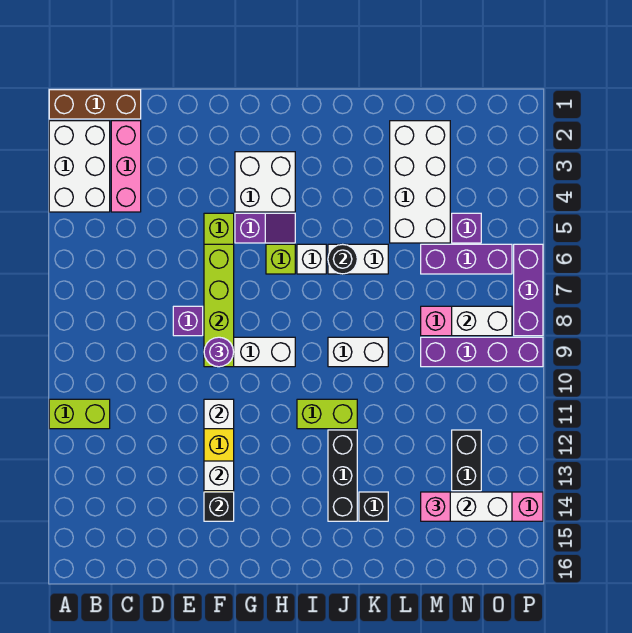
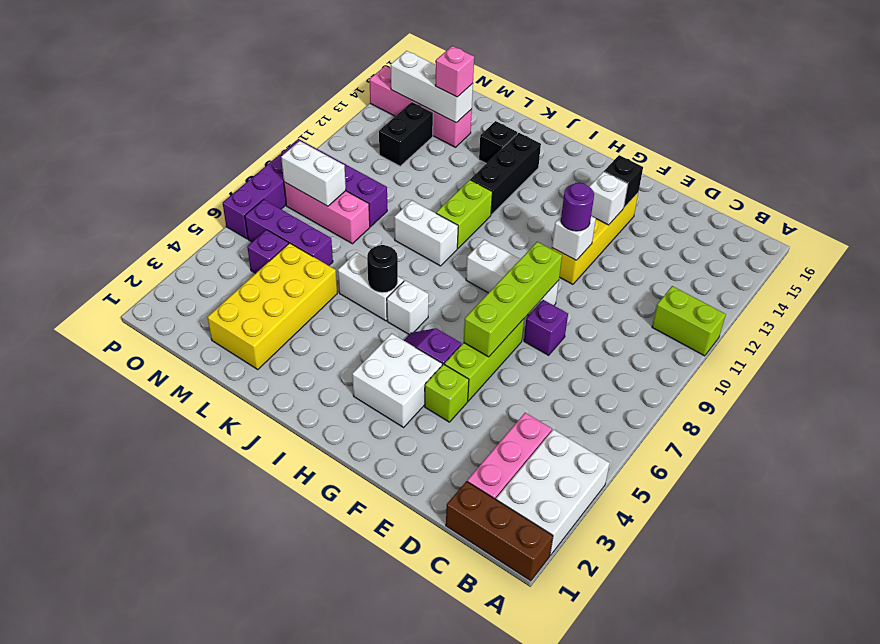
purple 1x1 round brick [204,337,234,367] -> purple 1x1 round brick moved to [561,183,594,231]
lime 1x1 brick [266,244,295,274] -> lime 1x1 brick moved to [425,364,469,422]
lime 1x2 brick [297,399,357,429] -> lime 1x2 brick turned to [436,180,492,248]
white 2x4 brick [390,121,450,243] -> yellow 2x4 brick [207,243,337,369]

